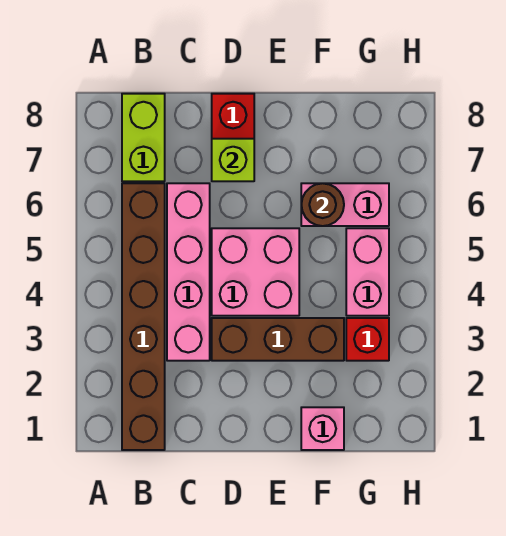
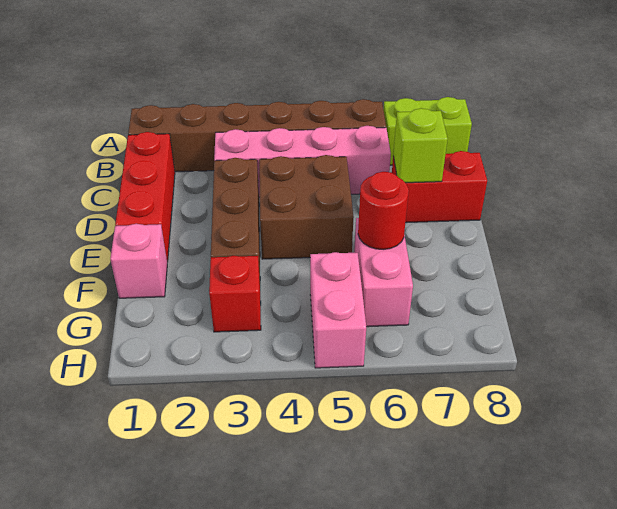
none -> red 1x3 brick [115,132,175,262]
pink 2x2 brick [212,228,299,316] -> brown 2x2 brick [259,155,354,259]
brown 1x1 round brick [301,183,344,226] -> red 1x1 round brick [358,172,409,250]
pink 1x2 brick [346,228,389,316] -> pink 1x2 brick turned to [310,252,366,368]

